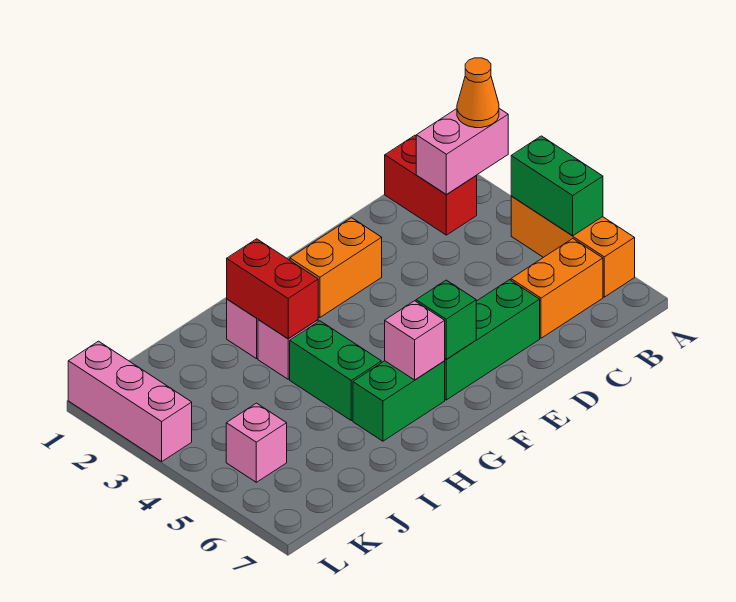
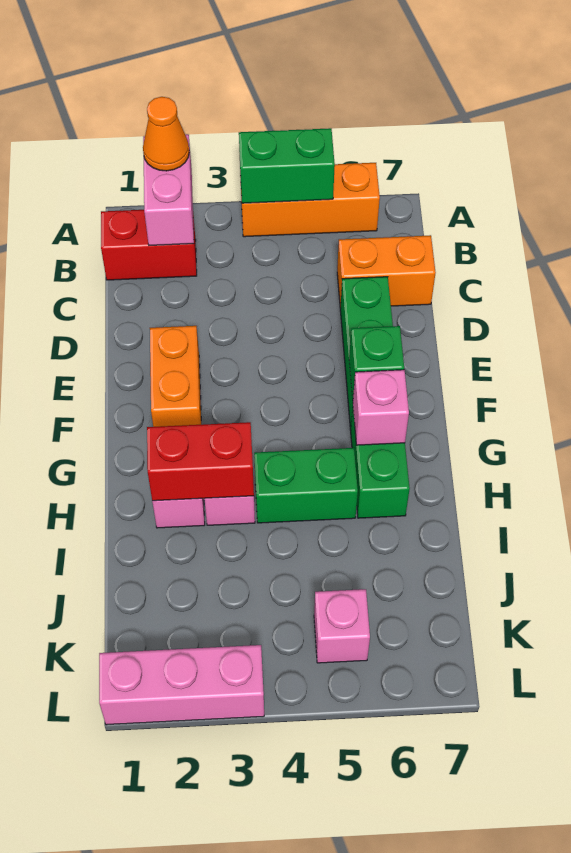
orange 1x2 brick [511,239,603,338] -> orange 1x2 brick turned to [337,235,436,308]

